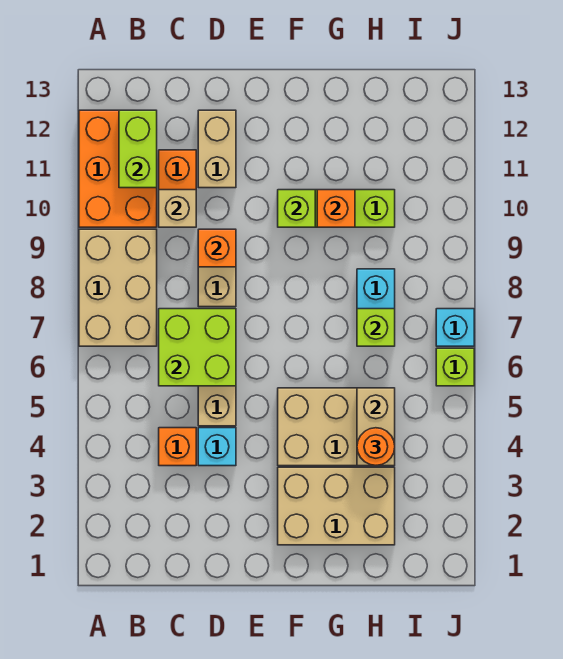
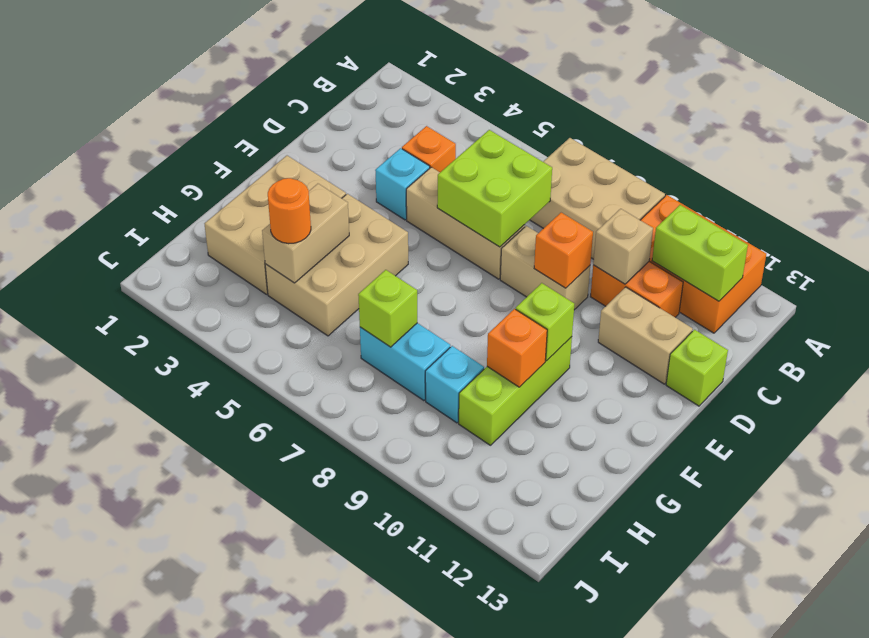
tan 1x2 brick [357,388,395,466] -> tan 1x2 brick turned to [262,184,349,283]
lime 1x1 brick [436,348,474,386] -> lime 1x1 brick moved to [666,330,728,406]
cyan 1x1 brick [436,309,474,346] -> cyan 1x1 brick moved to [425,346,484,423]

